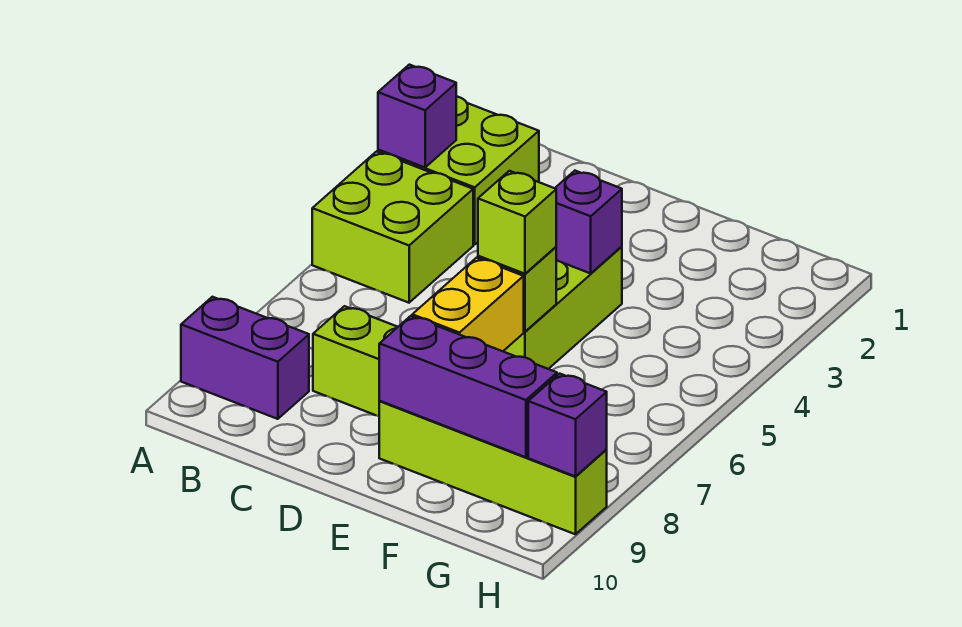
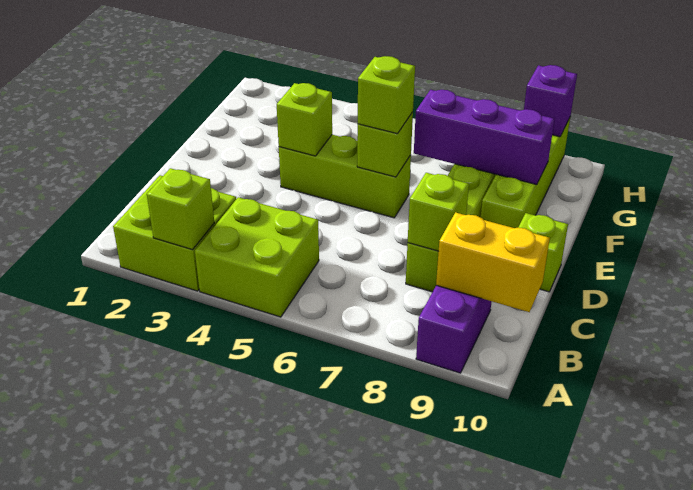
purple 1x1 brick [378,65,456,167] -> lime 1x1 brick [147,168,214,250]
none -> lime 1x1 brick [408,173,469,251]
none -> lime 1x1 brick [518,213,568,292]
purple 1x1 brick [555,171,622,273] -> lime 1x1 brick [277,83,332,156]
yellow 1x2 brick [412,258,524,351] -> yellow 1x2 brick moved to [436,212,550,312]
purple 1x3 brick [379,316,557,457] -> purple 1x3 brick turned to [414,90,555,185]

